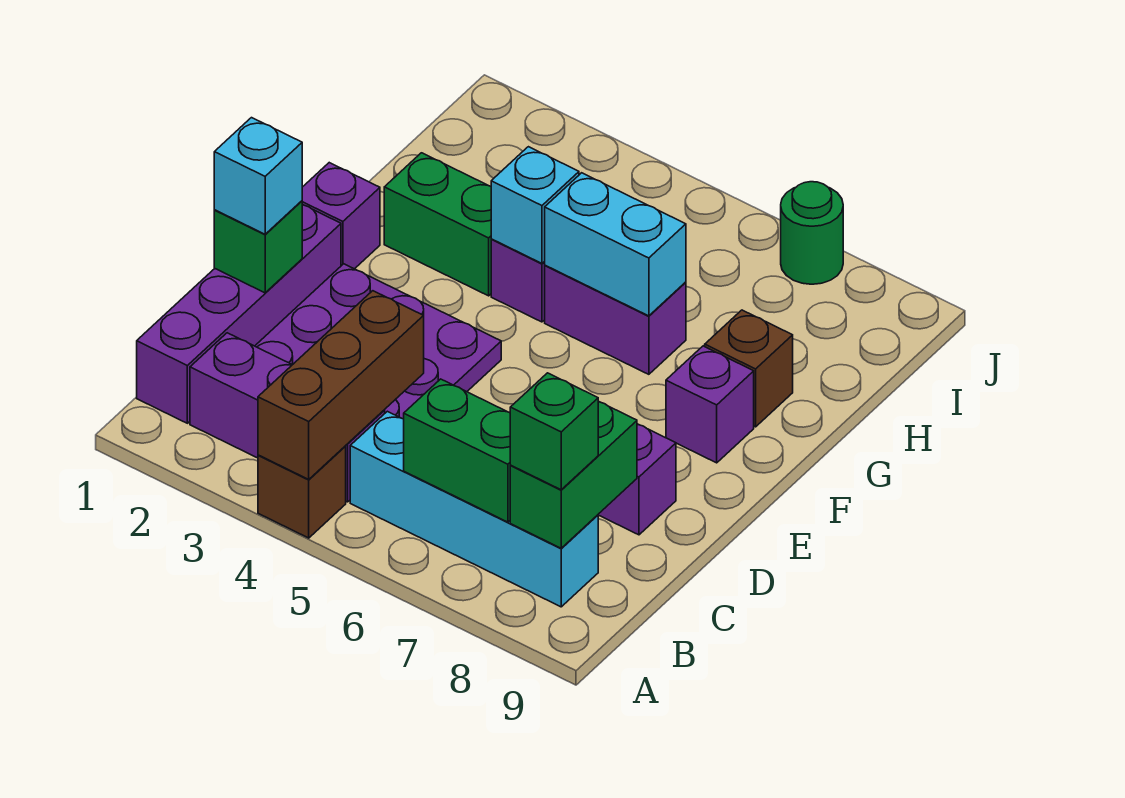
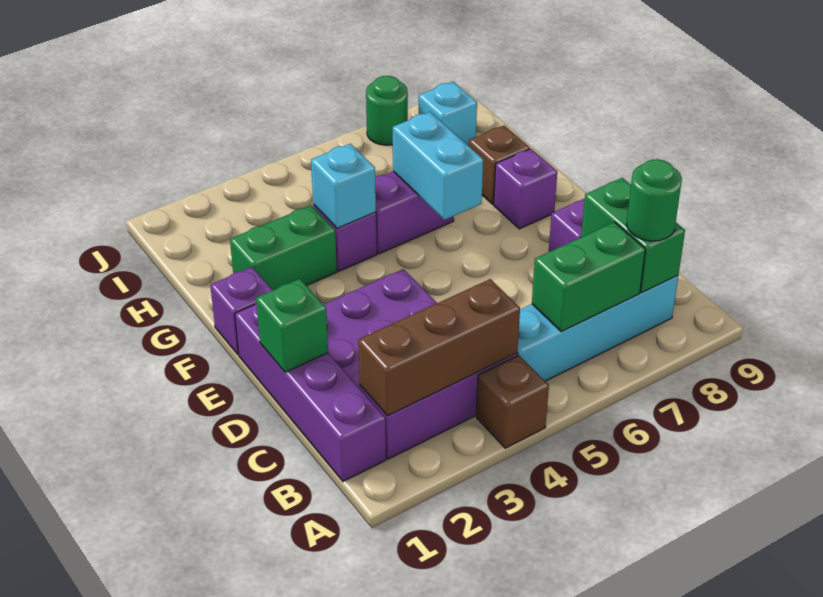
brown 1x3 brick [258,291,424,479] -> brown 1x3 brick turned to [358,279,520,416]
green 1x1 brick [510,373,599,490] -> green 1x1 round brick [626,159,682,241]
cyan 1x1 brick [214,118,302,234] -> cyan 1x1 brick moved to [419,82,477,146]
cyan 1x2 brick [545,173,686,316] -> cyan 1x2 brick turned to [393,112,483,220]

